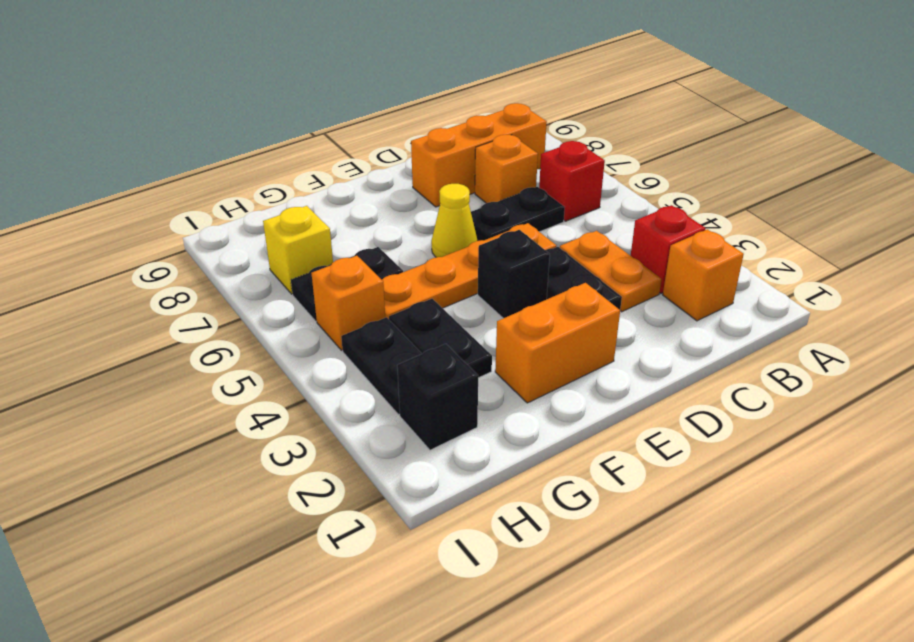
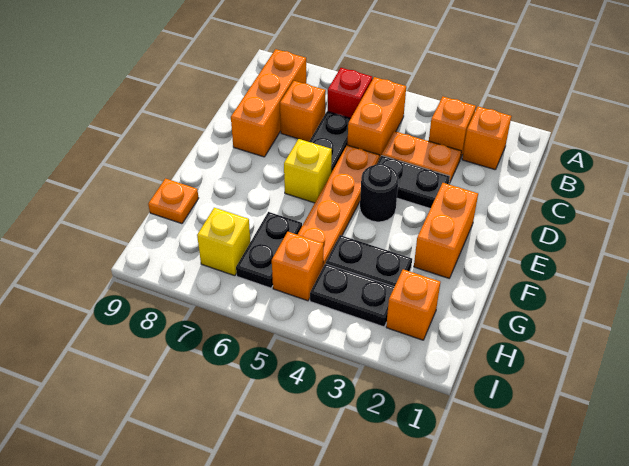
red 1x1 brick [631,205,706,294] -> orange 1x1 brick [429,97,476,159]
none -> orange 1x2 brick [347,77,406,158]
black 1x1 brick [478,230,550,318] -> black 1x1 round brick [360,164,399,222]
yellow 1x1 cone [431,184,478,257] -> yellow 1x1 brick [284,139,332,203]
none -> orange 1x1 plate [148,179,199,224]
black 1x1 brick [397,344,478,450] -> orange 1x1 brick [386,269,440,340]

